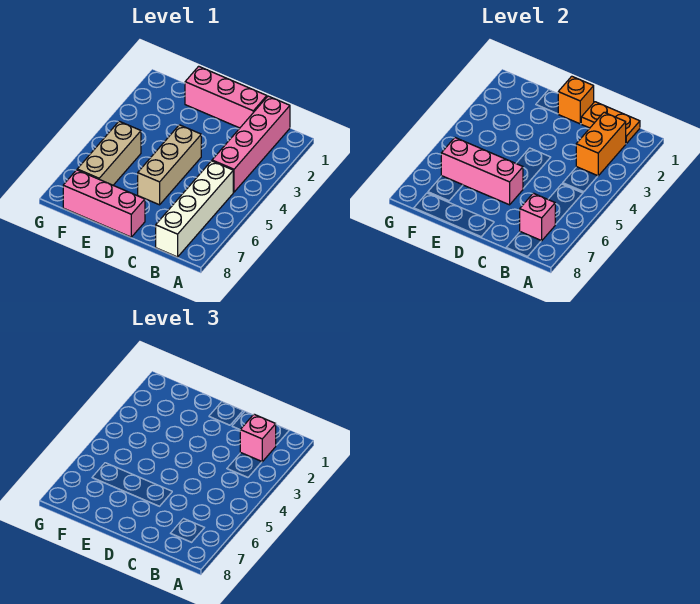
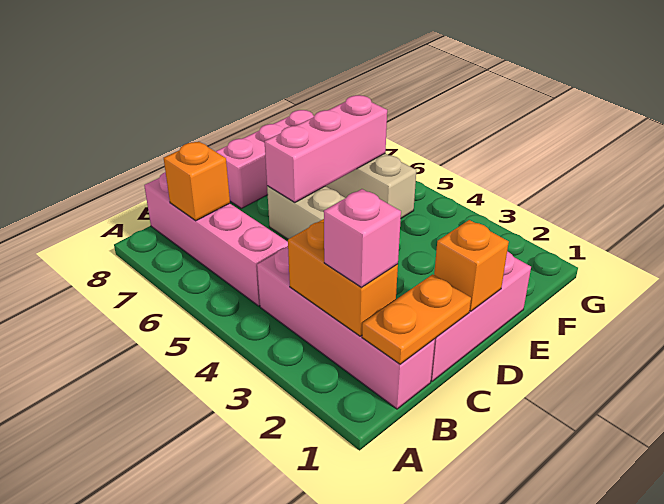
white 1x4 brick [156,161,233,257] -> pink 1x4 brick [144,172,288,306]
pink 1x1 brick [520,193,555,241] -> orange 1x1 brick [164,142,230,221]

